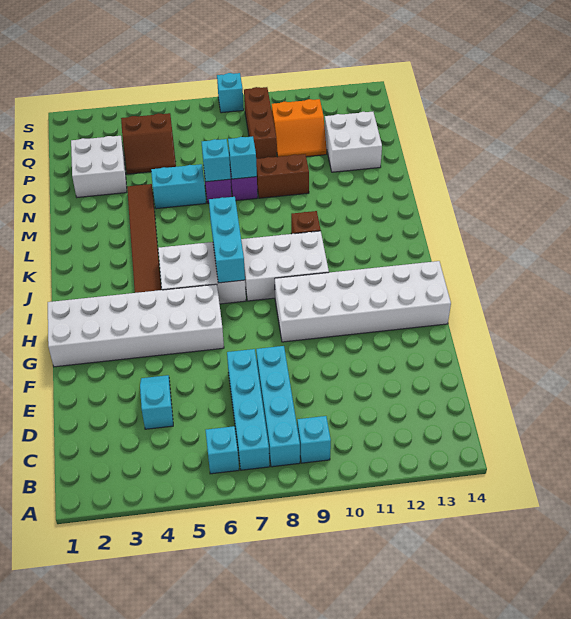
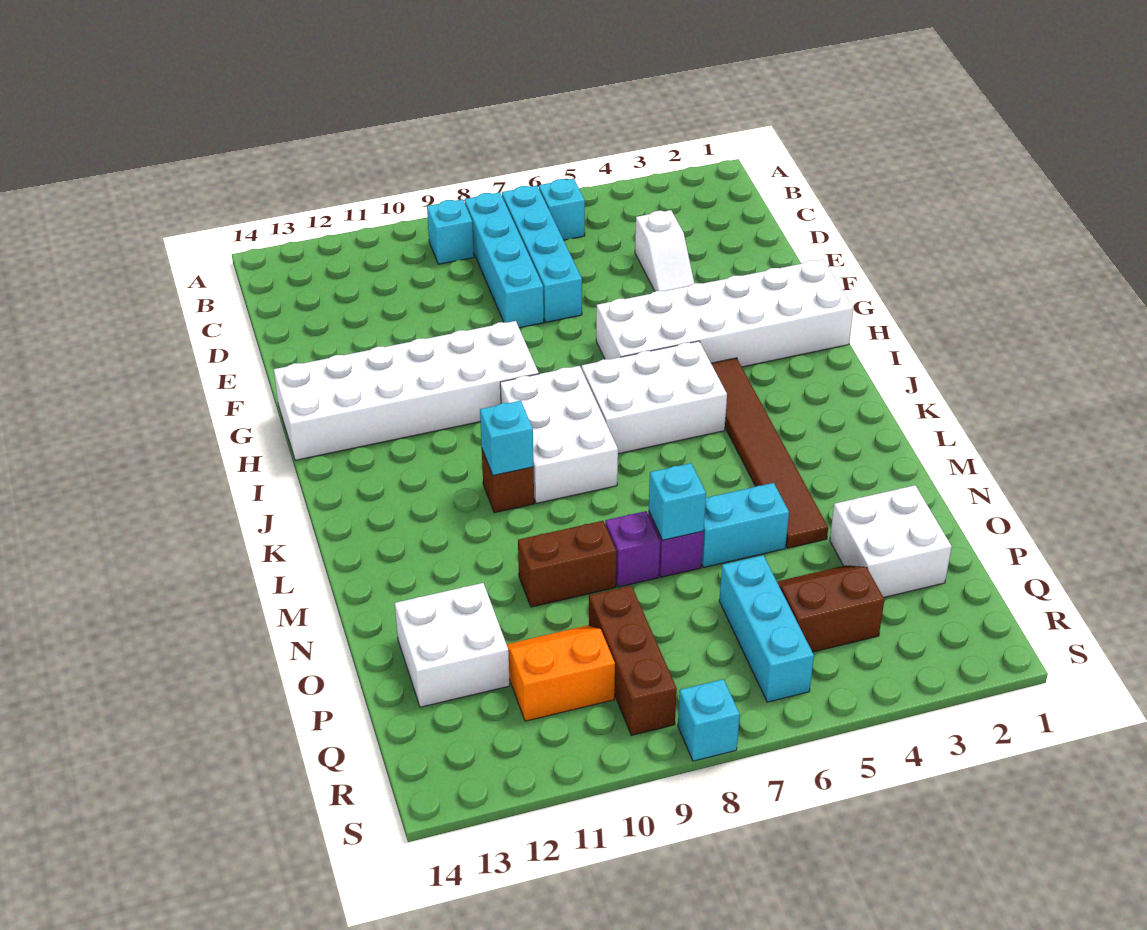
cyan 1x2 slope [140,375,173,429] -> white 1x2 slope [635,210,694,291]
cyan 1x3 brick [209,197,245,283] -> cyan 1x3 brick moved to [719,555,814,702]
white 2x3 brick [241,231,329,301] -> white 2x3 brick turned to [500,366,618,503]
cyan 1x1 brick [228,136,257,179] -> cyan 1x1 brick moved to [480,401,533,475]

